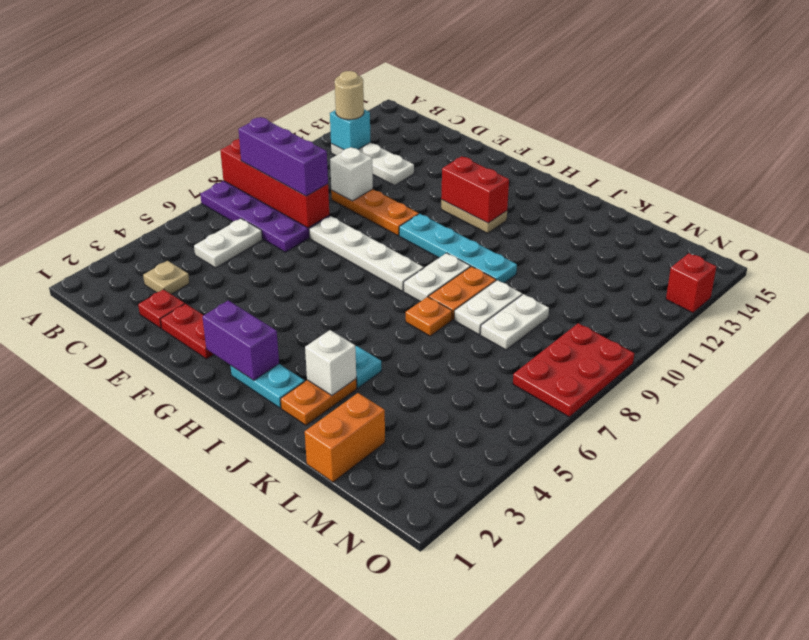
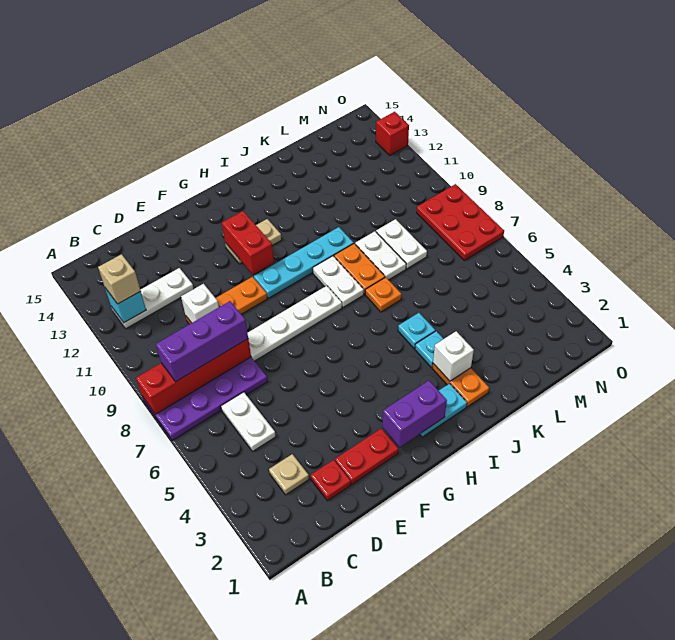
tan 1x1 round brick [335,71,364,120] -> tan 1x1 brick [98,254,141,304]
red 1x2 brick [441,156,509,223] -> red 1x2 brick turned to [222,211,274,275]
none -> cyan 1x1 plate [398,313,435,349]
orange 1x2 brick [305,393,385,482] -> none

